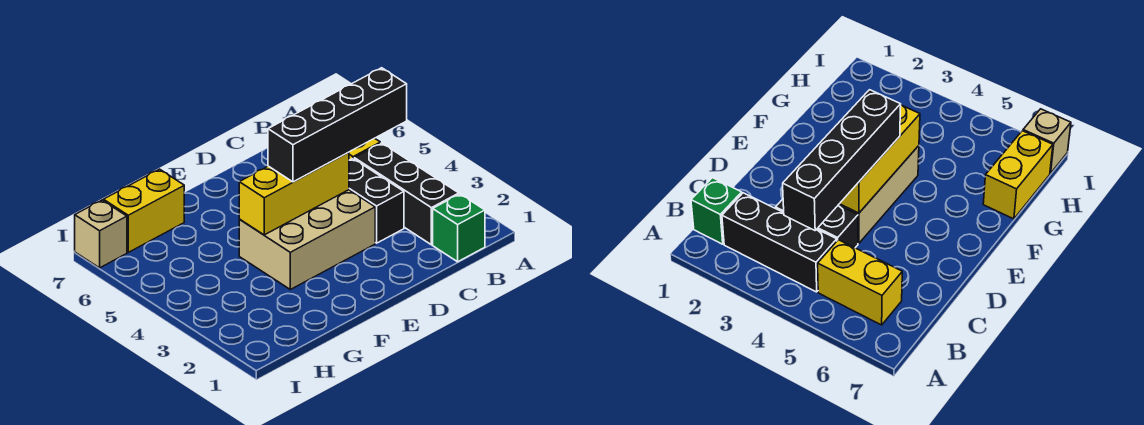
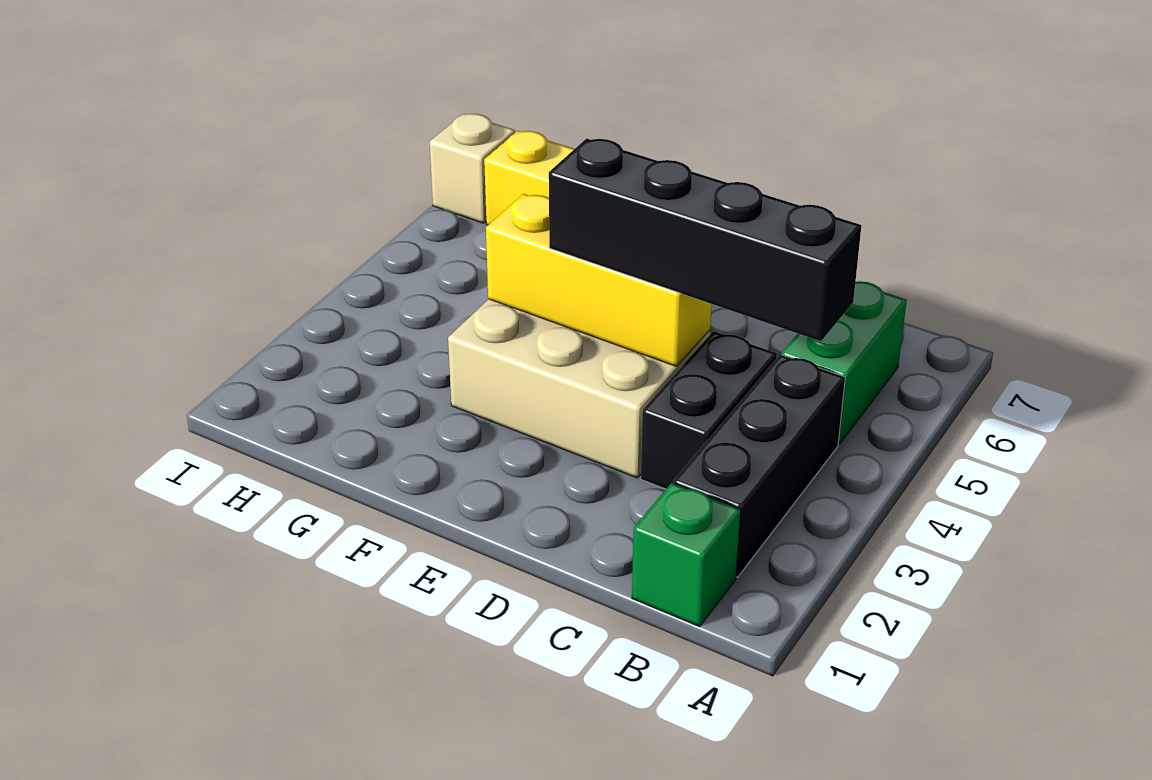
yellow 1x2 brick [818,240,902,325] -> green 1x2 brick [782,281,907,444]

